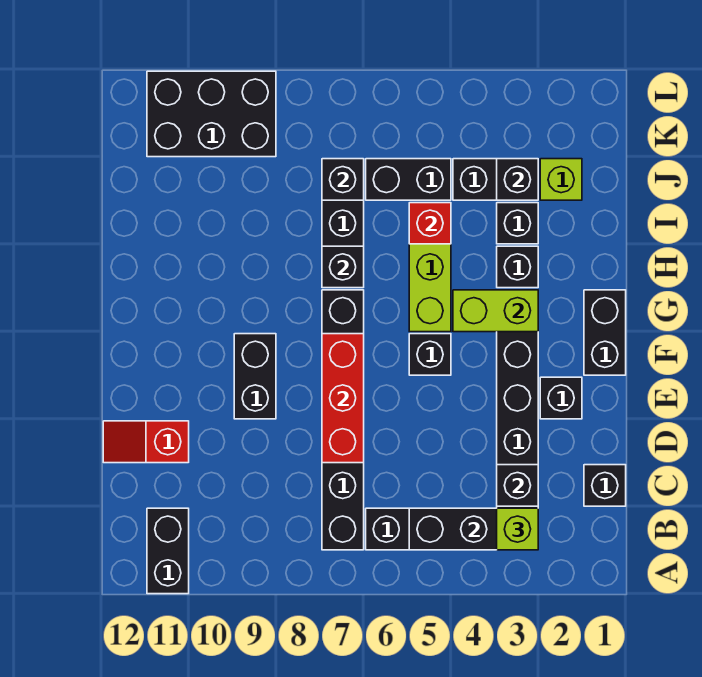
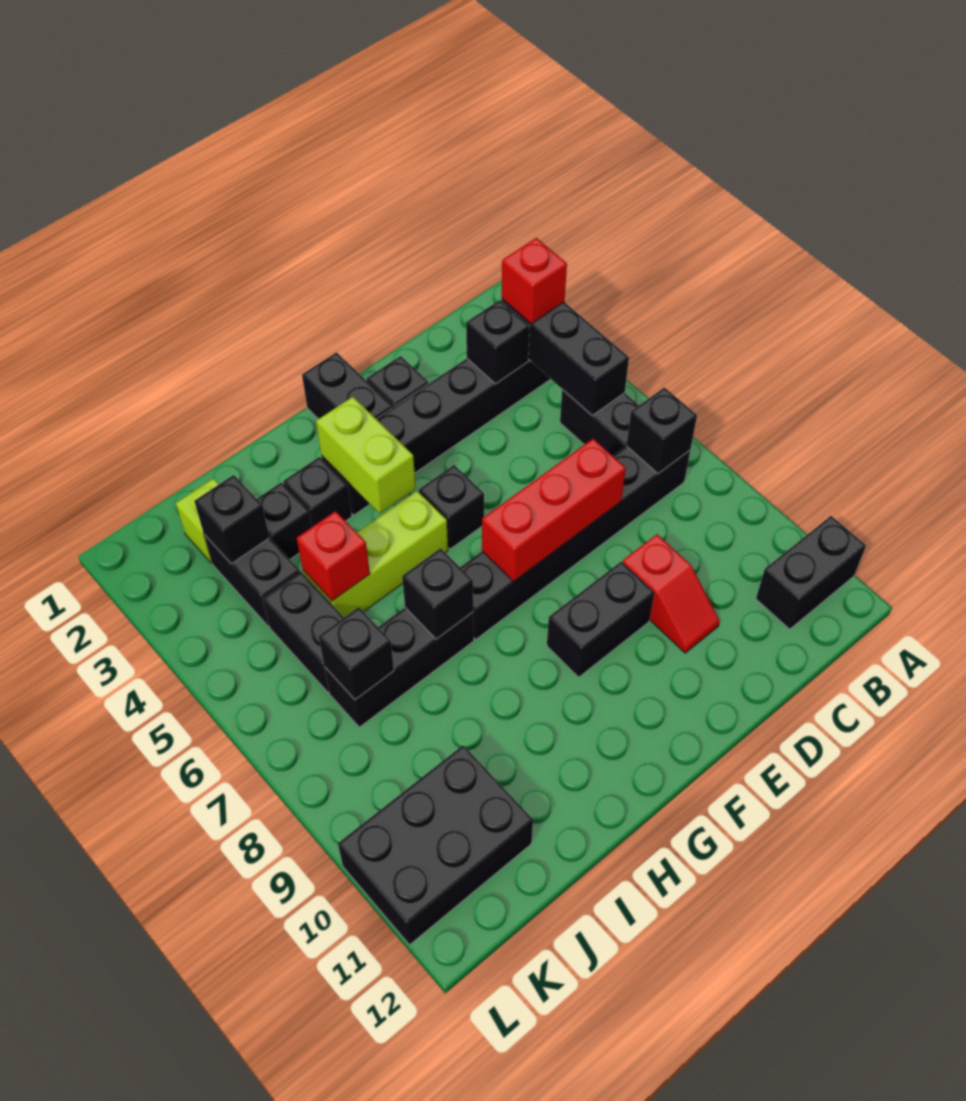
lime 1x1 brick [497,508,538,550] -> red 1x1 brick [502,238,567,324]
black 1x1 brick [584,465,626,506] -> black 1x1 brick moved to [626,387,697,474]
red 1x2 slope [103,421,189,463] -> red 1x2 slope moved to [623,534,720,653]
black 1x2 brick [584,290,626,375] -> black 1x2 brick turned to [302,352,393,419]
black 2x3 brick [147,71,276,157] -> black 2x3 brick turned to [338,745,533,945]

